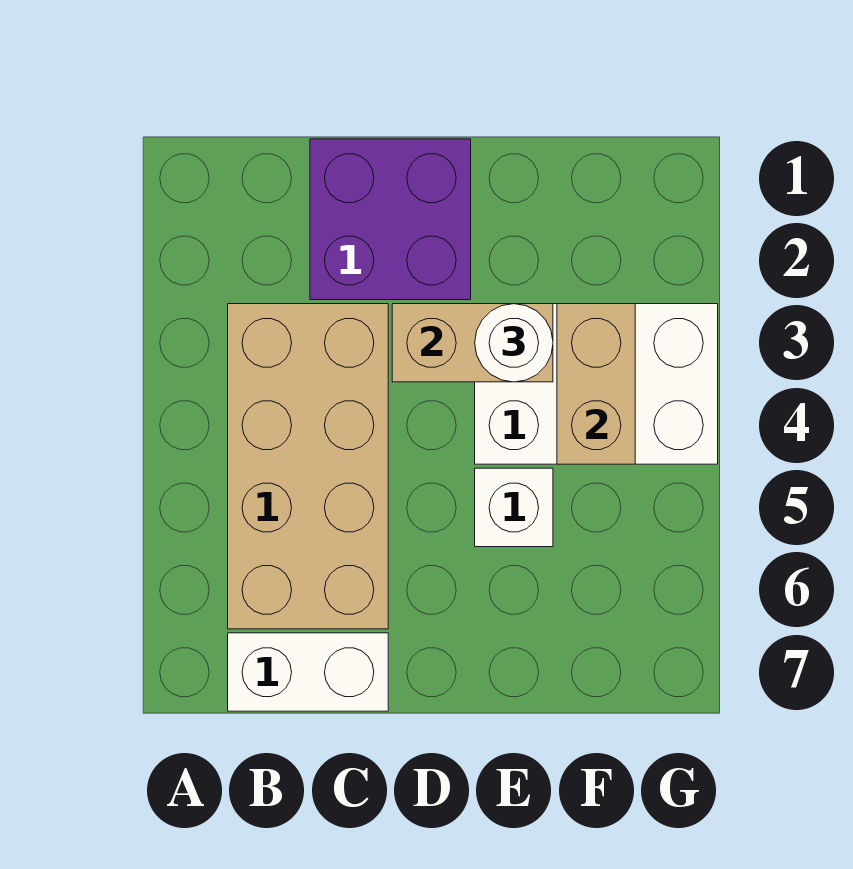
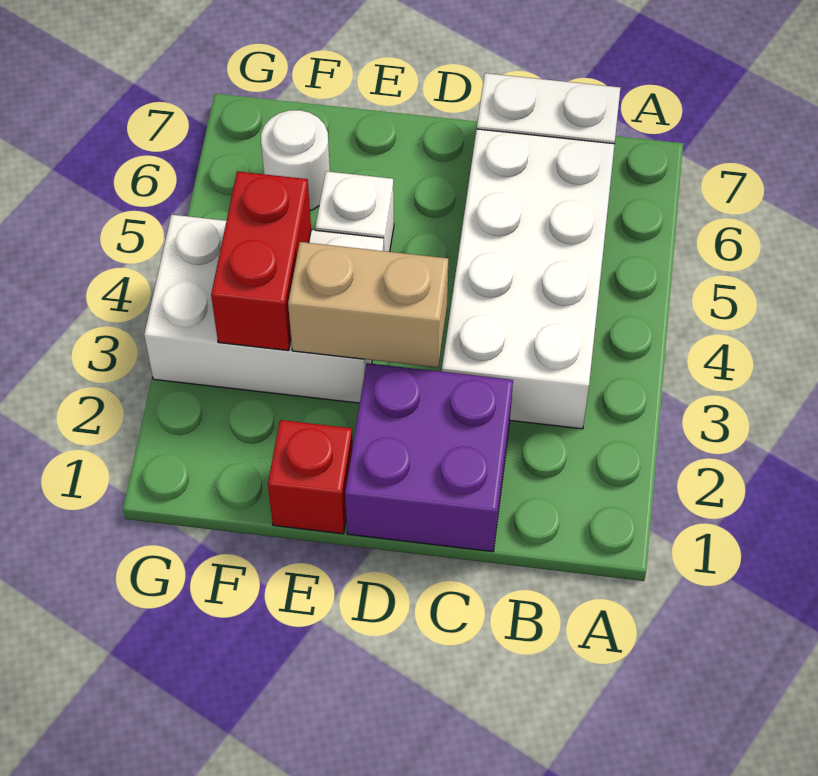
tan 2x4 brick [228,304,388,629] -> white 2x4 brick [442,129,615,429]
none -> red 1x1 brick [268,420,353,534]
white 1x1 round brick [475,304,553,382] -> white 1x1 round brick moved to [261,110,330,210]
tan 1x2 brick [557,304,635,464] -> red 1x2 brick [211,171,311,350]

